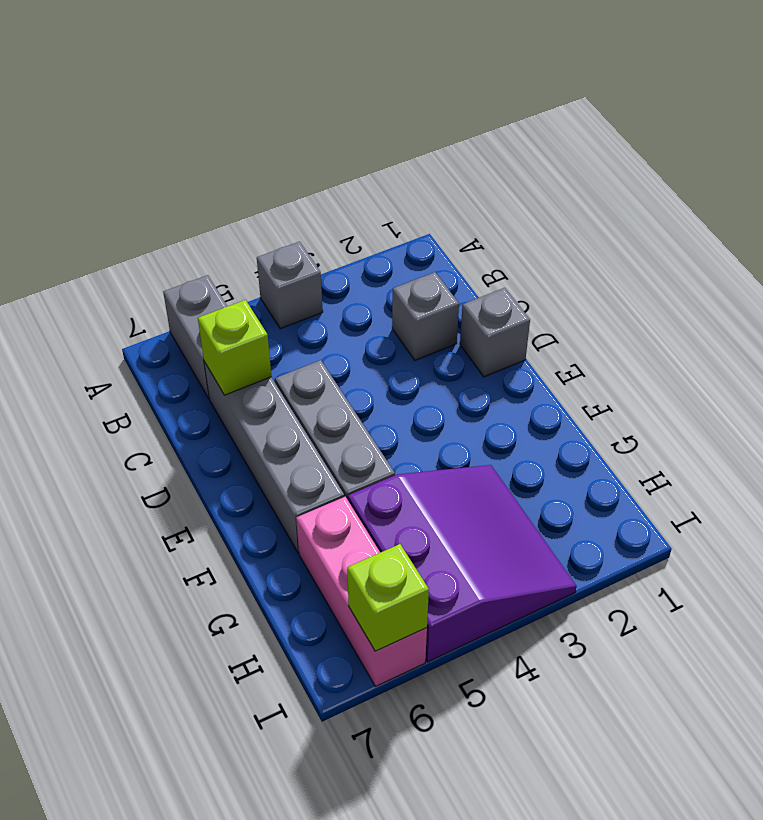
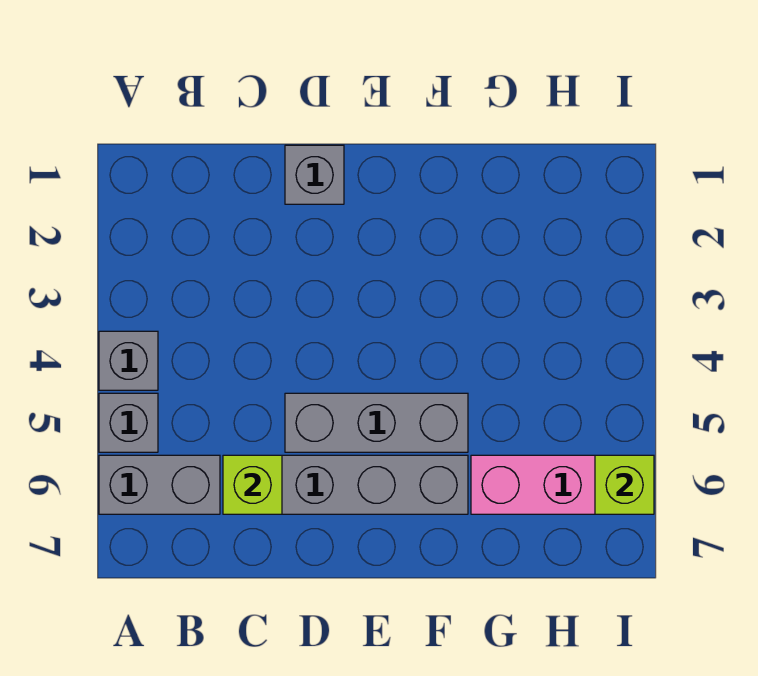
grey 1x1 brick [392,272,459,360] -> grey 1x1 brick moved to [99,393,158,452]
purple 3x3 slope [348,465,577,662] -> none

